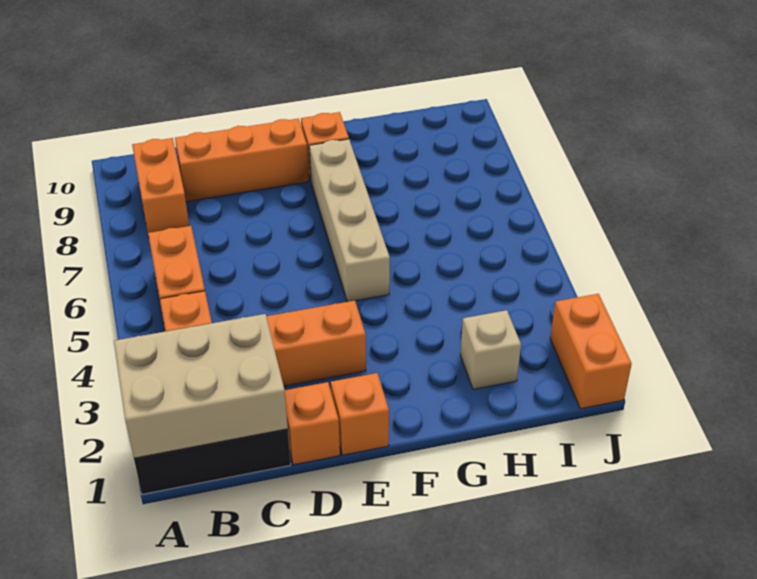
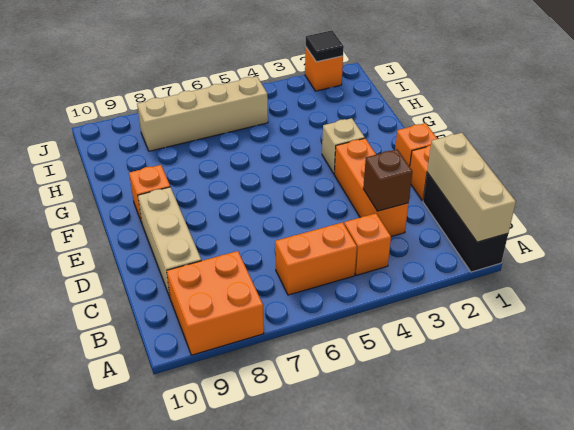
tan 2x3 brick [114,314,288,458] -> tan 1x3 brick [427,133,516,242]
orange 1x2 brick [132,138,189,237] -> orange 2x2 brick [167,251,264,355]
none -> brown 1x1 brick [363,149,413,211]
orange 1x3 brick [175,118,309,202] -> tan 1x3 brick [138,187,201,297]
tan 1x4 brick [309,139,390,302] -> tan 1x4 brick moved to [137,77,268,151]
tan 1x1 brick [460,310,521,389] -> tan 1x1 brick moved to [322,118,365,174]
orange 1x2 brick [550,294,632,409] -> orange 1x1 brick [305,47,343,91]
none -> black 1x1 tile [306,30,344,62]

